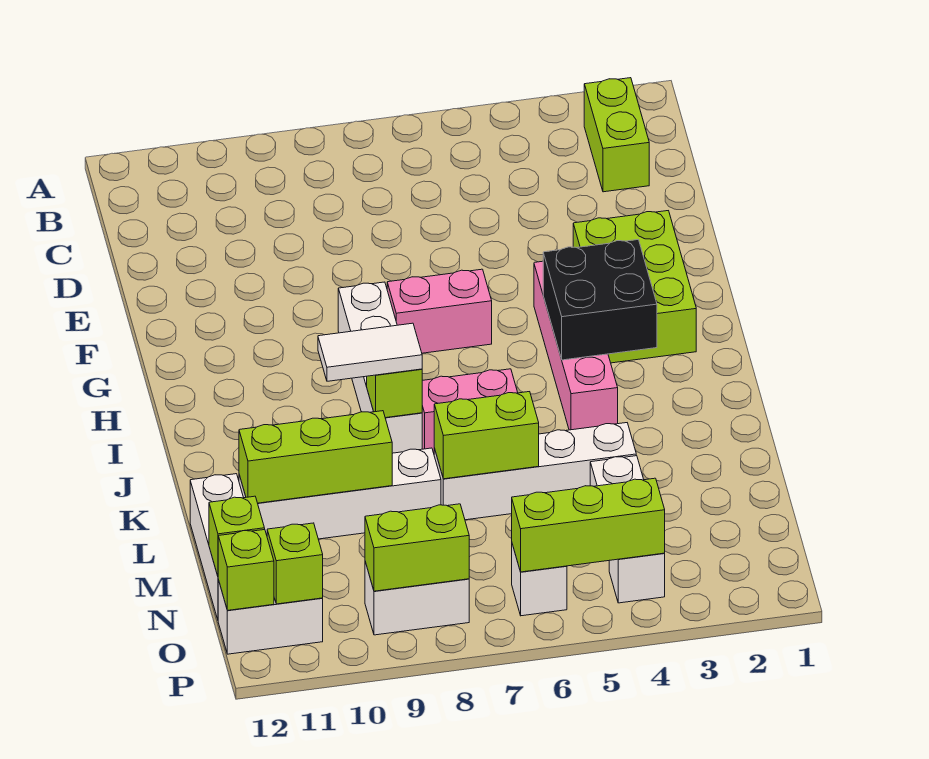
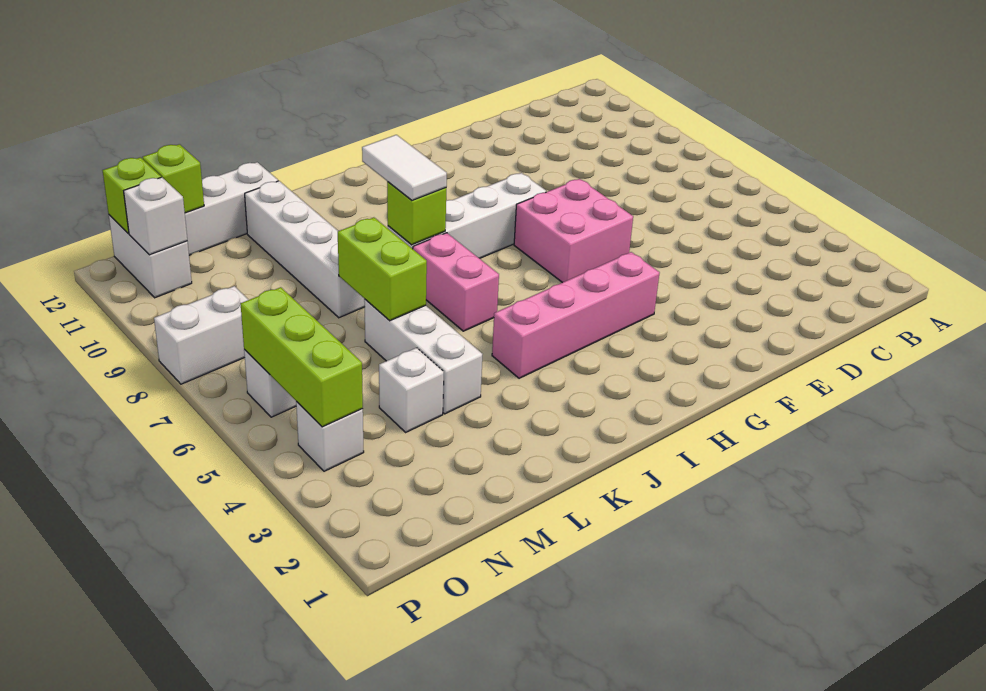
lime 1x2 brick [584,78,649,192] -> none
lime 2x3 brick [573,211,696,363] -> none
pink 1x2 brick [387,269,492,353] -> pink 2x2 brick [514,179,633,283]
black 2x2 brick [543,240,657,360] -> none
white 1x4 brick [434,423,636,520] -> white 1x3 brick [364,299,482,414]
lime 1x3 brick [239,411,392,503] -> none
white 1x2 brick [365,562,469,635] -> white 1x2 brick turned to [154,286,248,384]
lime 1x2 brick [365,504,469,591] -> none
lime 1x1 brick [267,523,323,604] -> white 1x1 brick [124,177,187,255]

